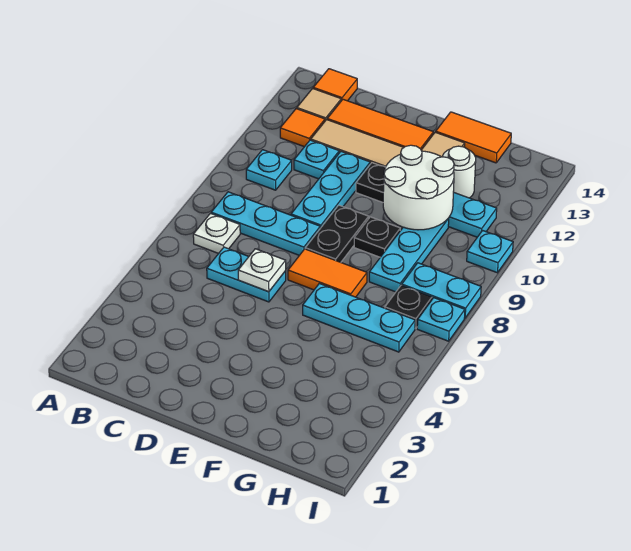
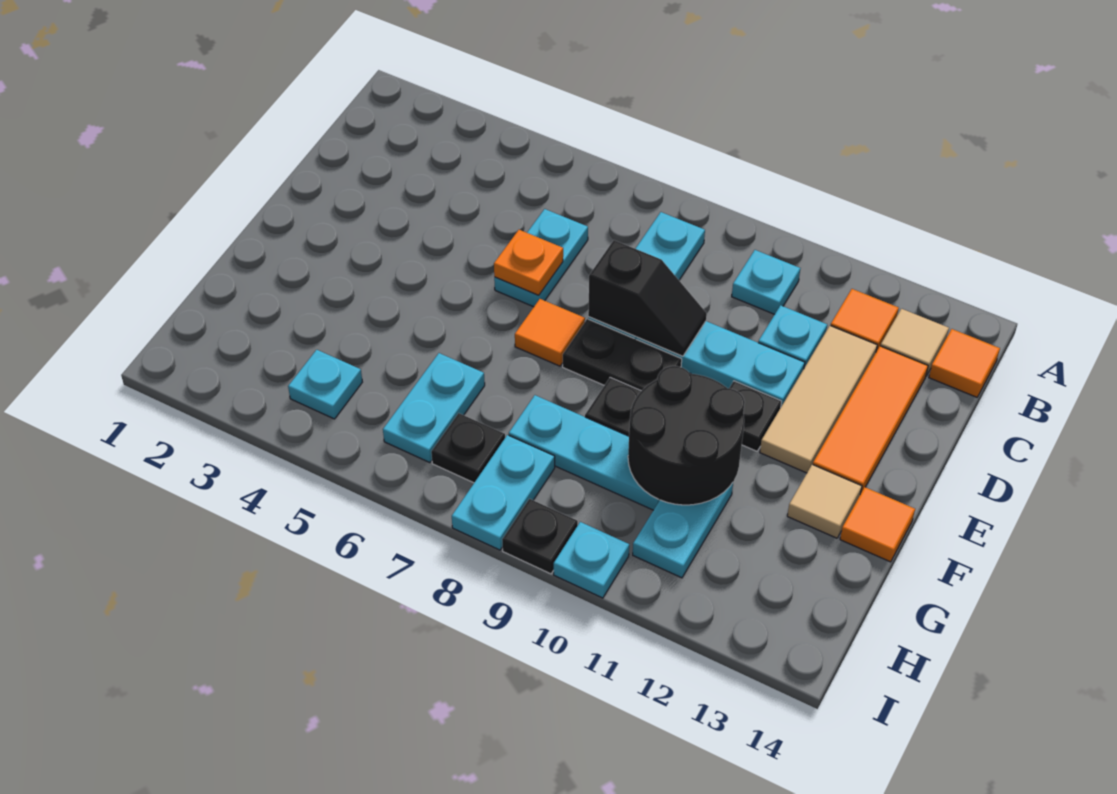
white 1x1 plate [193,213,240,254] -> none
white 1x1 plate [238,249,286,292] -> orange 1x1 plate [494,230,563,295]
none -> black 1x2 slope [588,240,707,356]
orange 1x2 tile [288,249,367,297] -> orange 1x1 tile [515,299,585,366]
cyan 1x3 plate [303,283,415,352] -> cyan 1x2 plate [383,353,485,463]
white 2x2 round brick [383,145,454,230] -> black 2x2 round brick [628,366,745,505]
orange 1x2 tile [436,112,511,163] -> orange 1x1 tile [840,487,915,562]
white 1x1 round brick [442,146,476,198] -> none
cyan 1x1 plate [417,298,465,341] -> cyan 1x1 plate moved to [288,350,362,419]
none -> black 1x1 plate [502,499,578,574]

